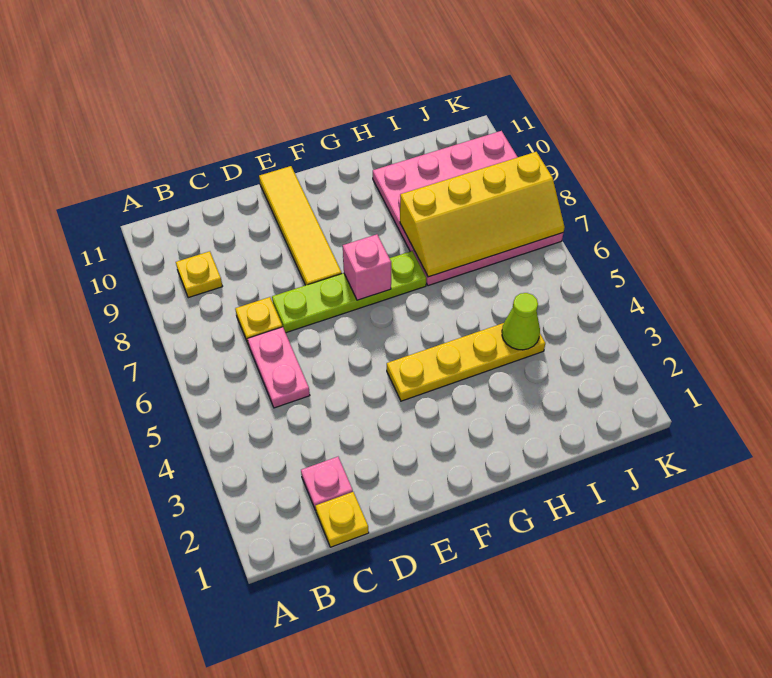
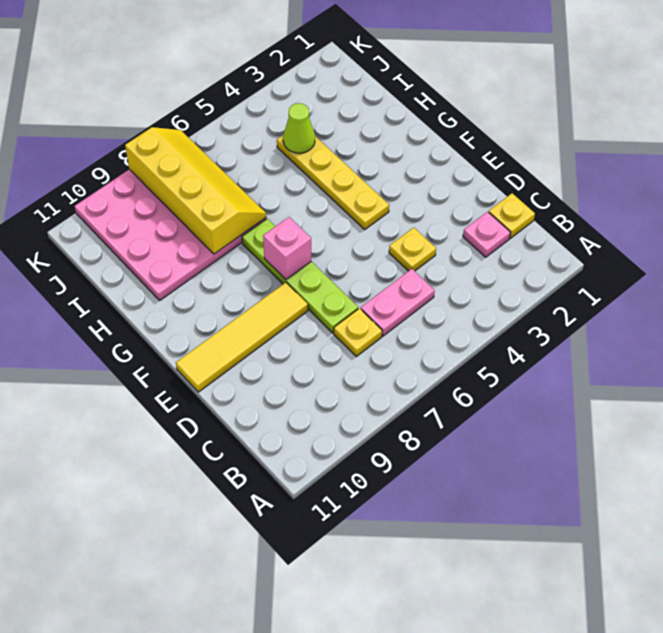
yellow 1x1 plate [176,251,223,298] -> yellow 1x1 plate moved to [389,228,436,271]

